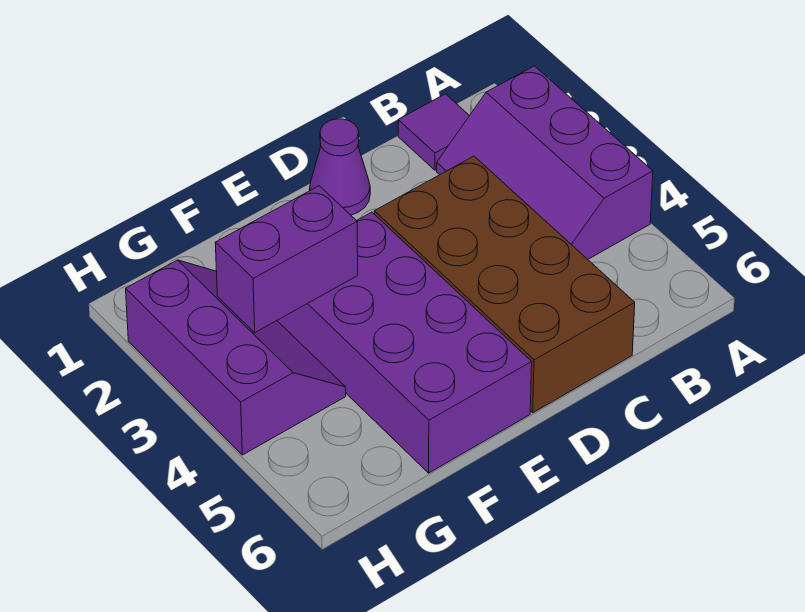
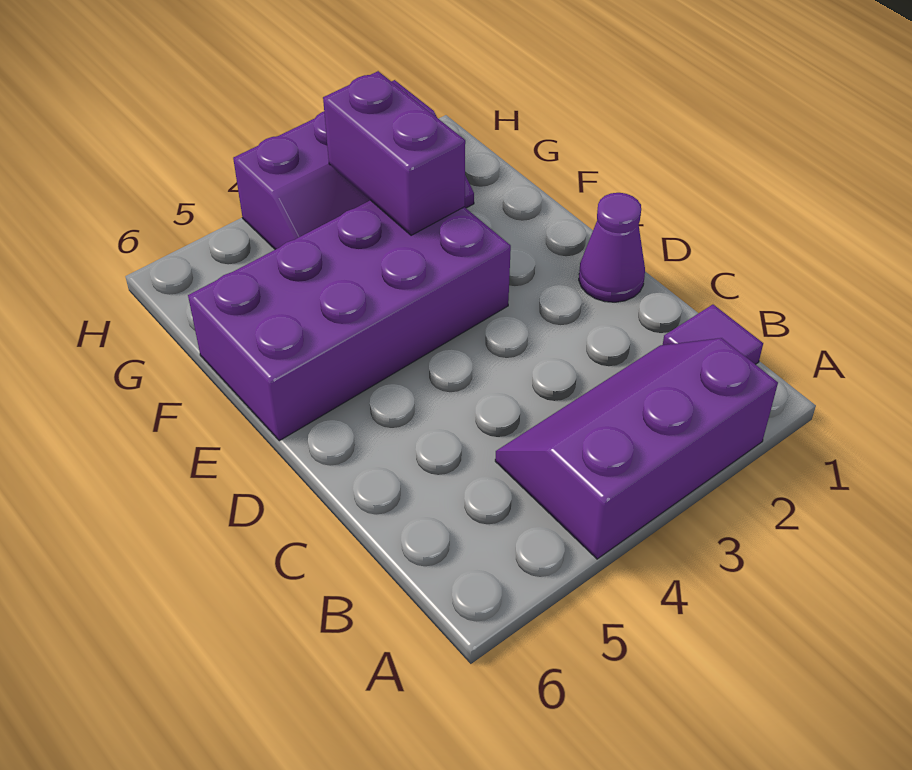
brown 2x4 brick [374,156,635,413] -> none

